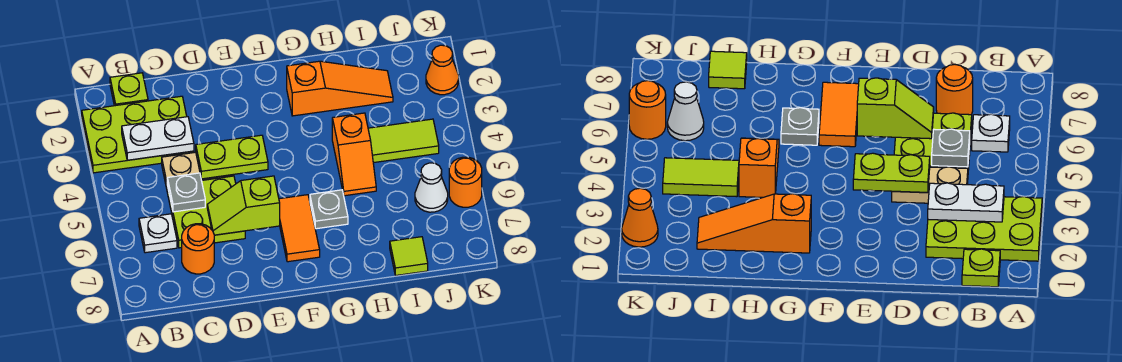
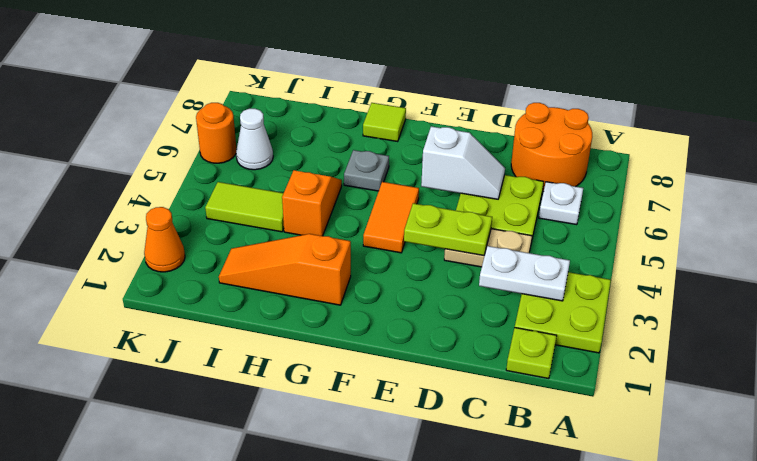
lime 2x3 plate [82,96,194,173] -> lime 2x2 plate [515,272,611,353]
grey 1x1 plate [167,173,205,212] -> none
orange 1x1 round brick [182,224,214,274] -> orange 2x2 round brick [511,103,592,192]
lime 1x2 slope [207,176,280,235] -> white 1x2 slope [421,126,505,199]
orange 1x2 tile [279,195,320,262] -> orange 1x2 tile moved to [363,182,419,253]
lime 1x1 tile [390,237,428,275] -> lime 1x1 tile moved to [363,103,406,142]

